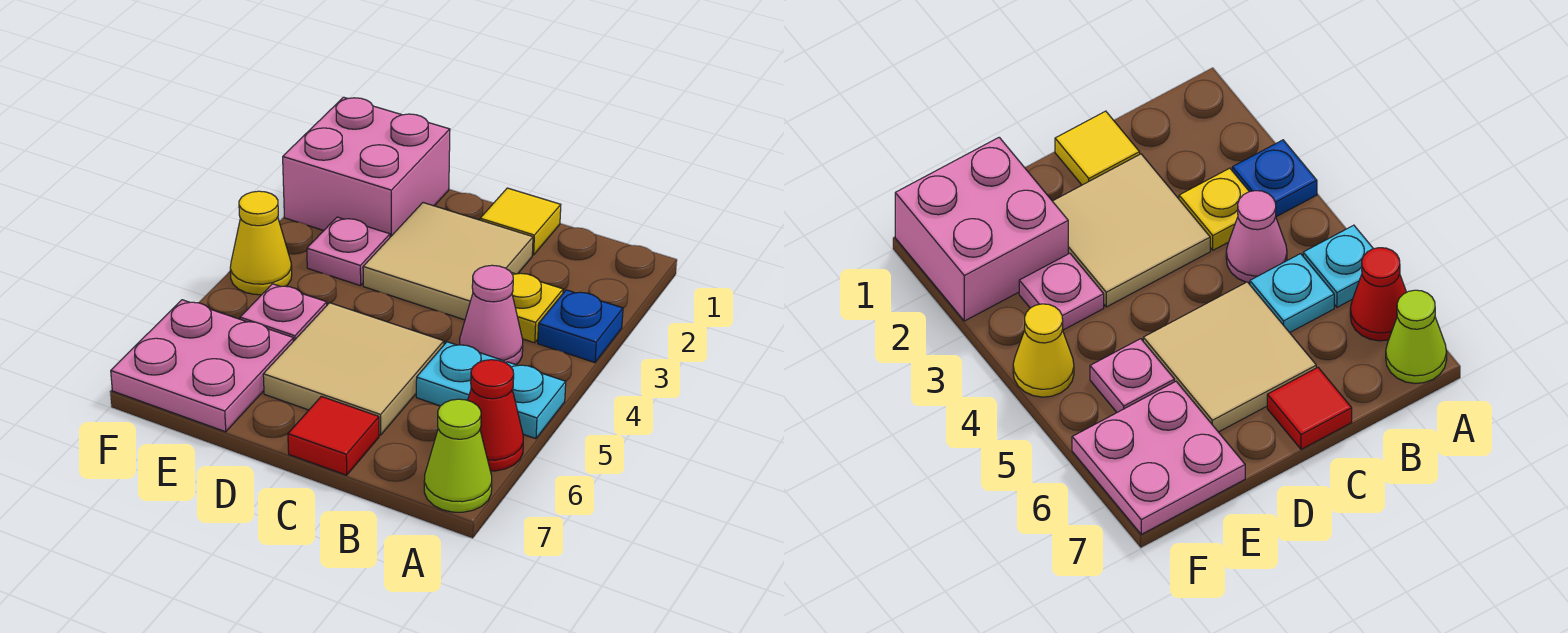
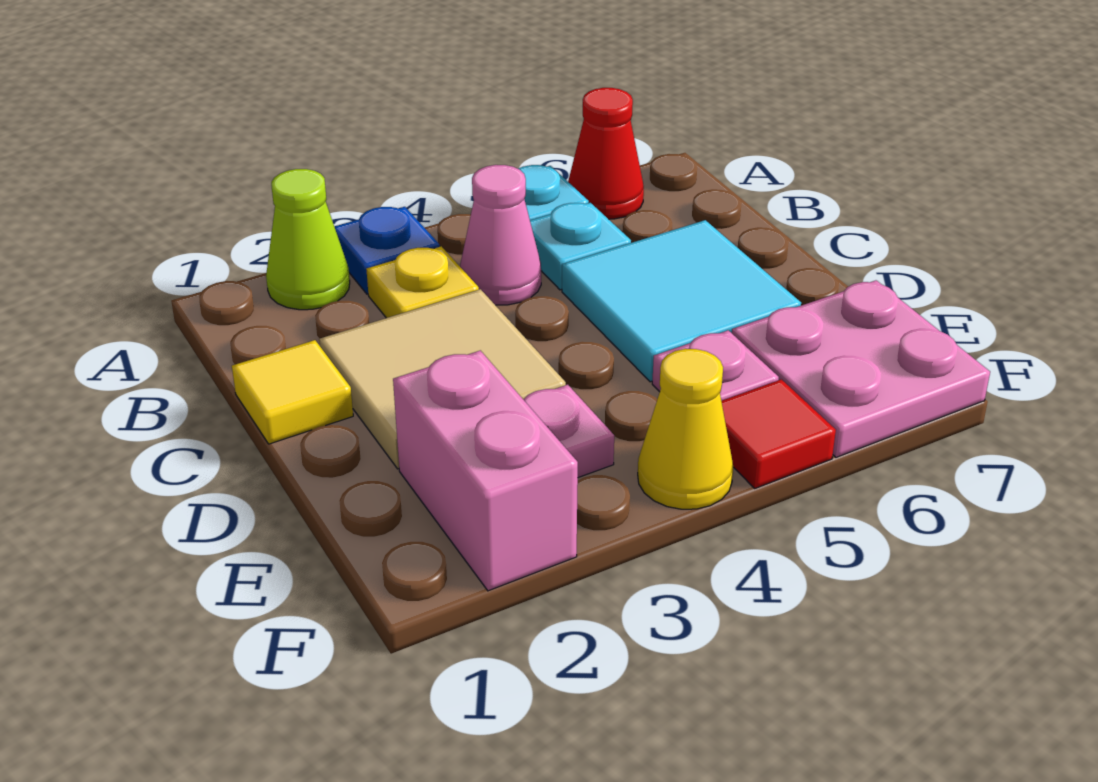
lime 1x1 cone [424,399,492,512] -> lime 1x1 cone moved to [266,169,350,310]
tan 2x2 tile [263,303,444,435] -> cyan 2x2 tile [562,220,801,382]
red 1x1 tile [288,396,379,475] -> red 1x1 tile moved to [721,379,836,488]
pink 2x2 brick [283,97,450,237] -> pink 1x2 brick [393,350,578,591]

